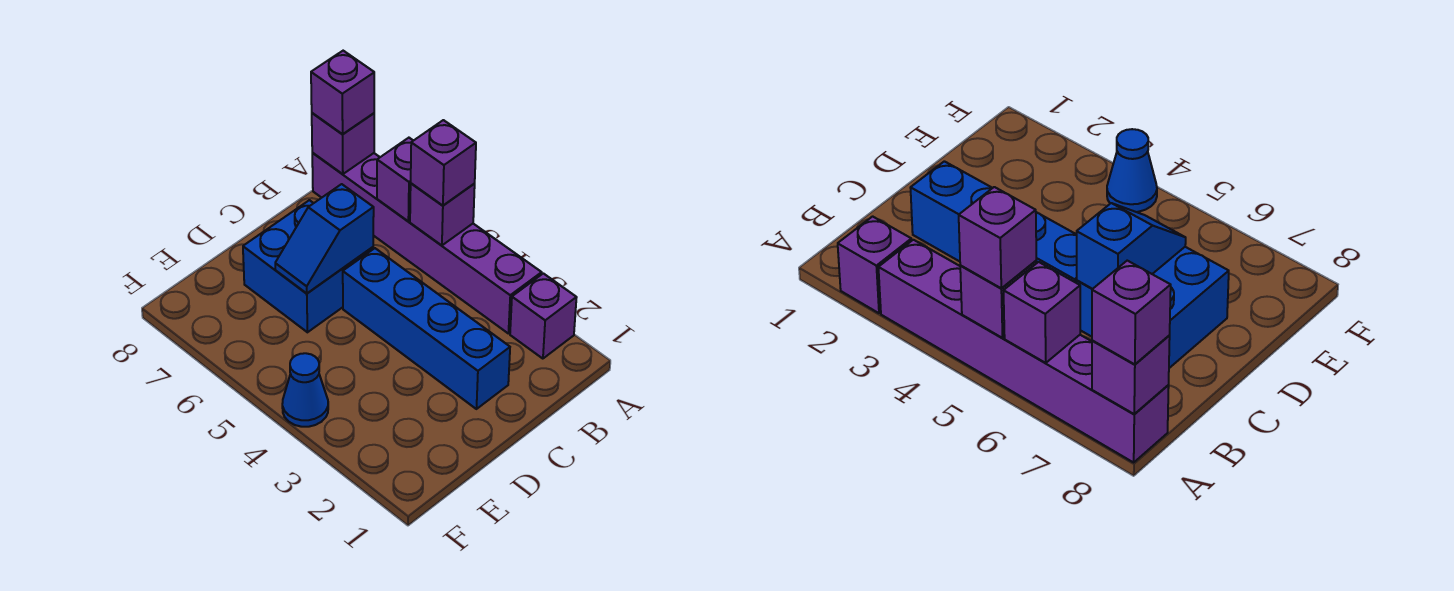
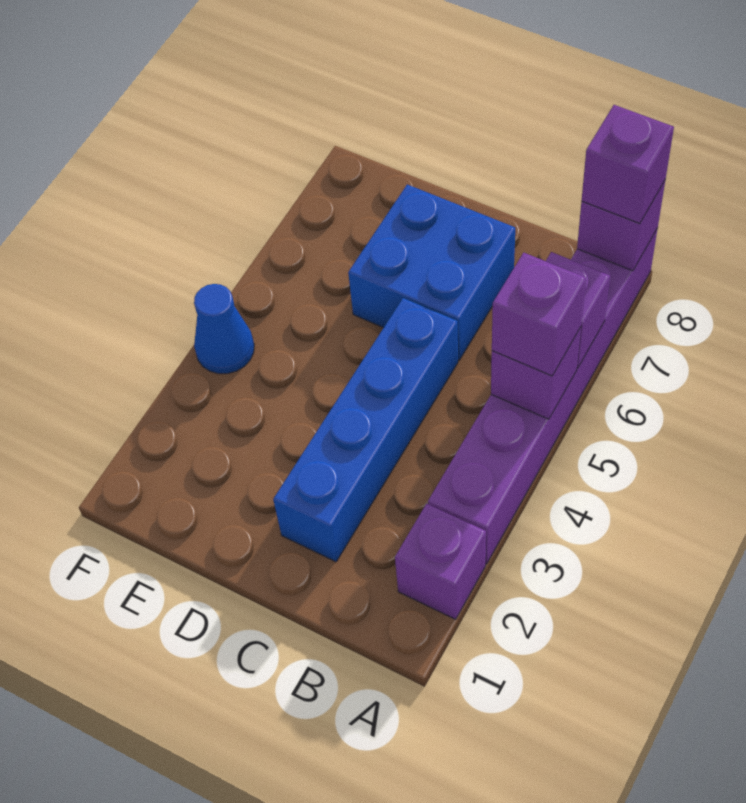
blue 1x2 slope [275,184,374,293] -> none

